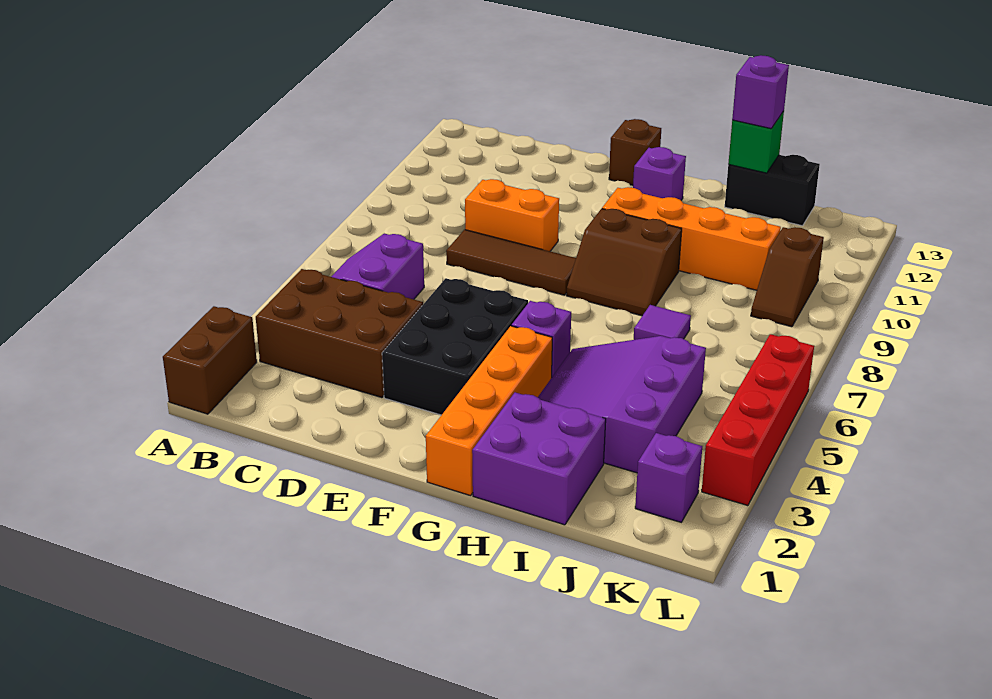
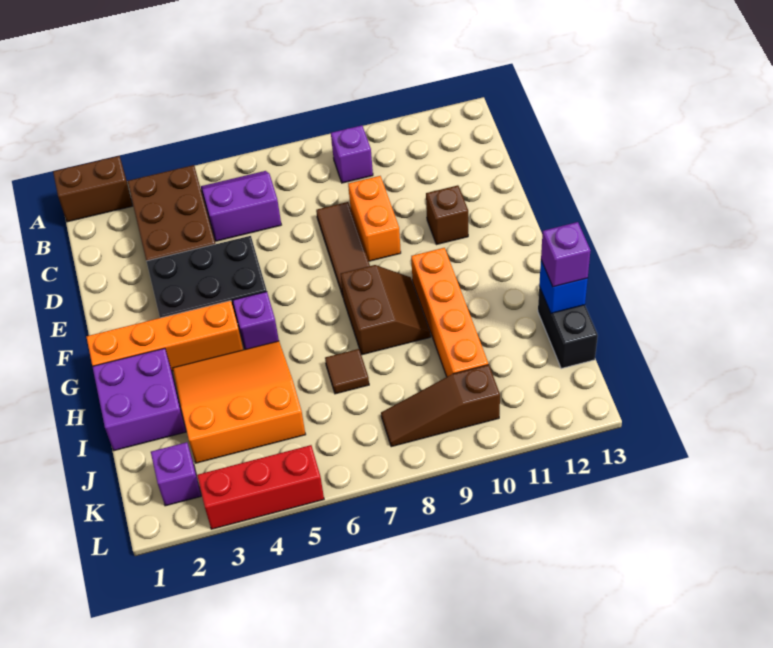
brown 1x1 brick [609,119,661,185] -> brown 1x1 brick moved to [426,185,468,245]
brown 2x2 slope [567,209,682,316] -> brown 2x2 slope turned to [341,265,431,355]
purple 1x1 brick [633,147,686,200] -> purple 1x1 brick moved to [331,125,373,183]
purple 3x3 slope [538,336,706,473] -> orange 3x3 slope [173,341,306,463]
purple 1x1 tile [634,305,691,340] -> brown 1x1 tile [325,349,369,394]
green 1x1 brick [728,111,784,173] -> blue 1x1 brick [539,260,588,313]
brown 1x2 slope [751,227,824,327] -> brown 1x3 slope [381,365,500,447]
red 1x4 brick [702,334,814,506] -> red 1x3 brick [197,445,324,529]

